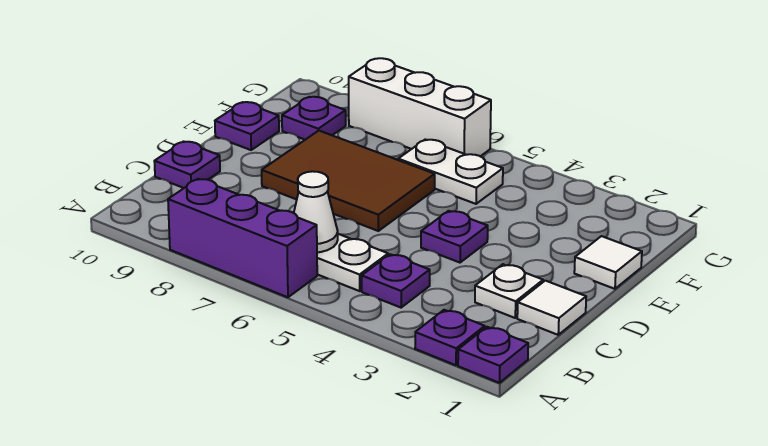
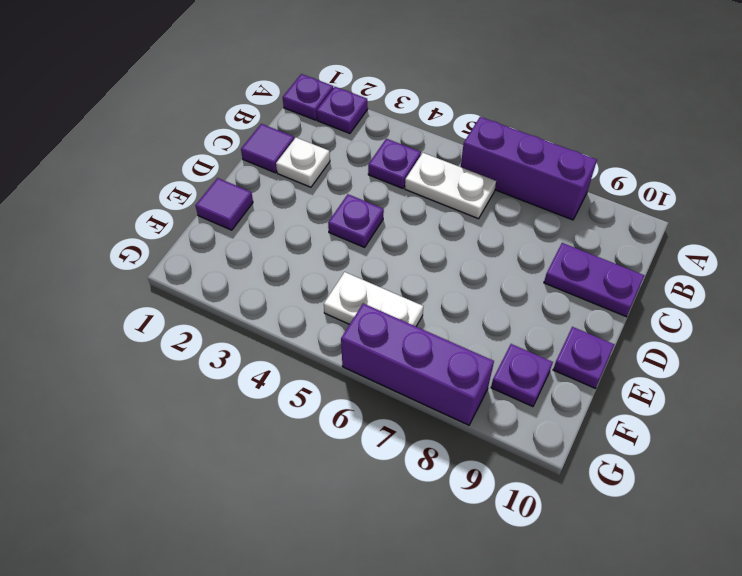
white 1x1 cone [294,171,338,252] -> none
white 1x1 tile [517,281,586,335] -> purple 1x1 tile [241,124,294,173]
purple 1x1 plate [154,142,220,188] -> purple 1x2 plate [544,243,644,317]
brown 2x3 tile [262,131,435,231] -> none
white 1x1 tile [574,236,642,289] -> purple 1x1 tile [195,178,253,230]
white 1x3 brick [349,58,491,156] -> purple 1x3 brick [341,303,494,425]

